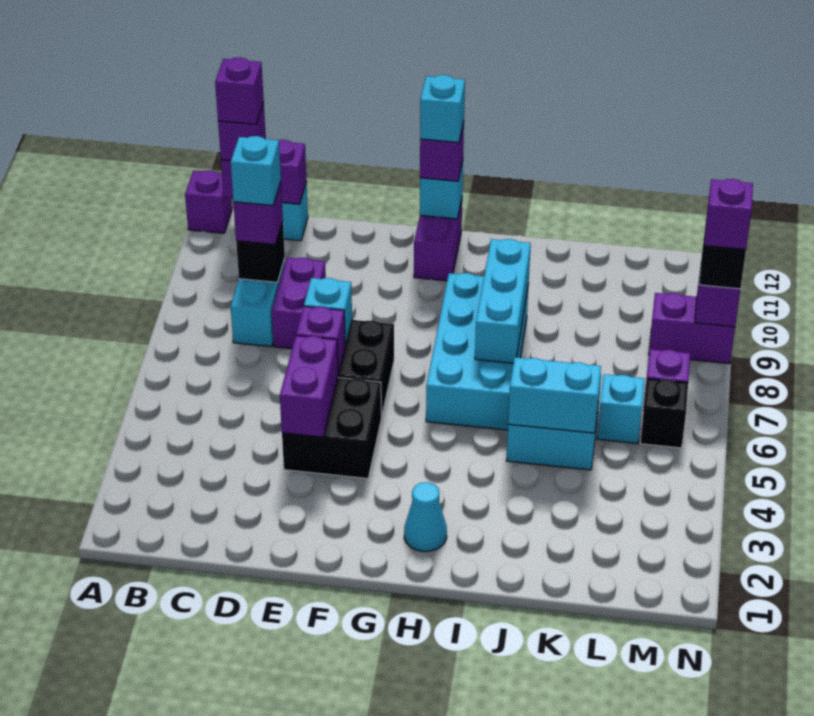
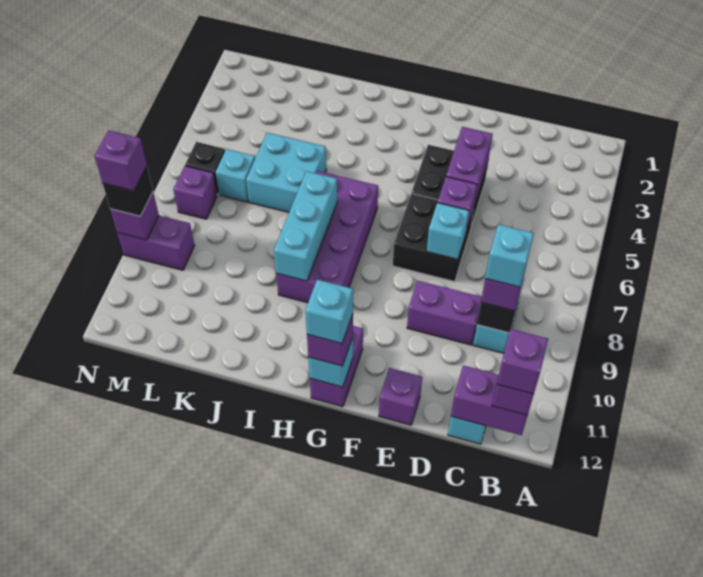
purple 1x1 brick [185,170,232,233] -> purple 1x1 brick moved to [379,368,422,425]
purple 1x2 brick [272,257,326,349] -> purple 1x2 brick turned to [407,281,482,345]
cyan 1x1 cone [404,482,447,551] -> none
cyan 2x4 brick [426,273,529,430] -> purple 2x4 brick [276,171,378,303]
cyan 1x2 brick [508,357,601,433] -> none

